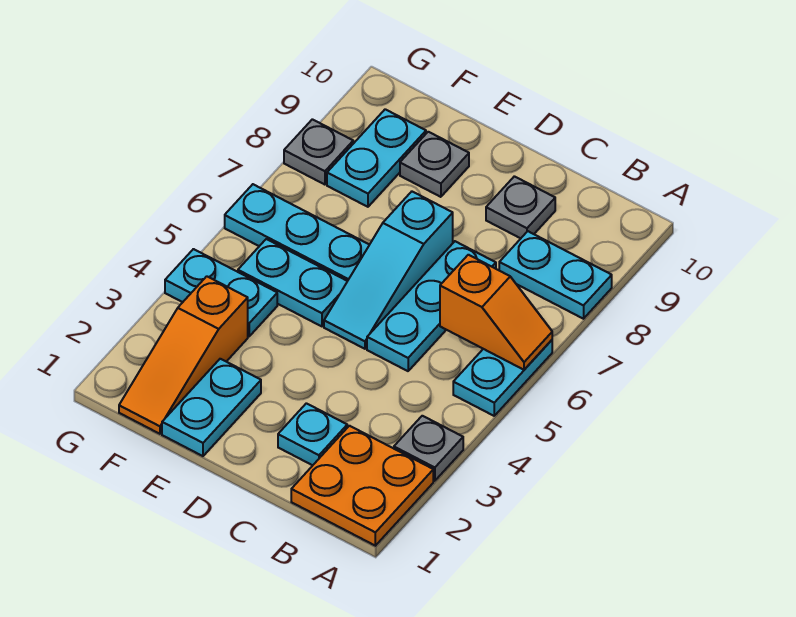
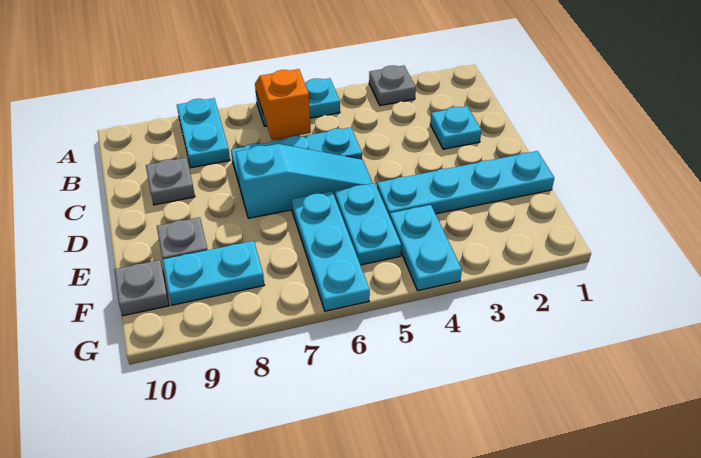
orange 2x2 plate [291,426,433,546] -> none
cyan 1x2 plate [162,359,261,456] -> cyan 1x4 plate [377,151,554,217]
orange 1x3 slope [119,276,248,434] -> none
grey 1x1 plate [284,119,353,185] -> grey 1x1 plate moved to [114,260,169,316]

